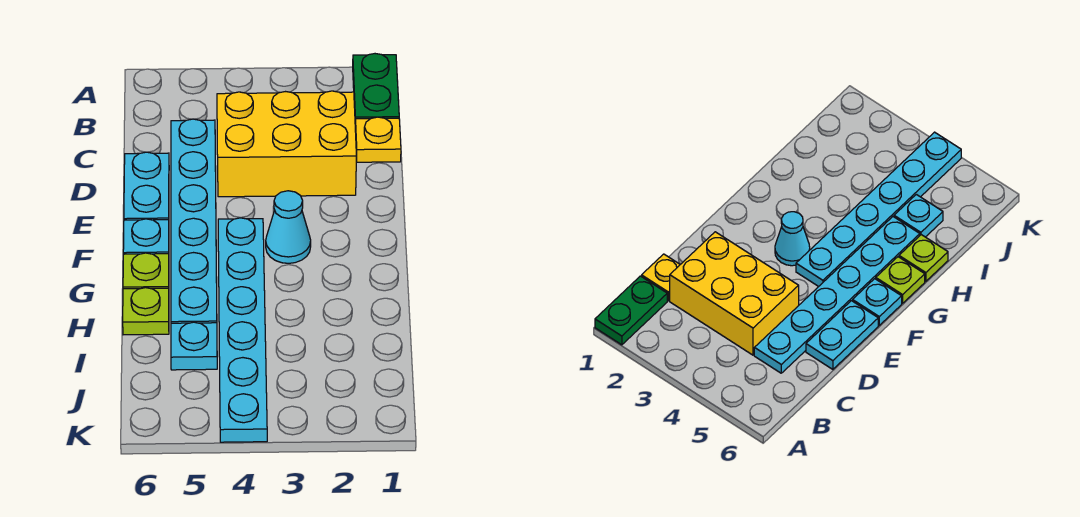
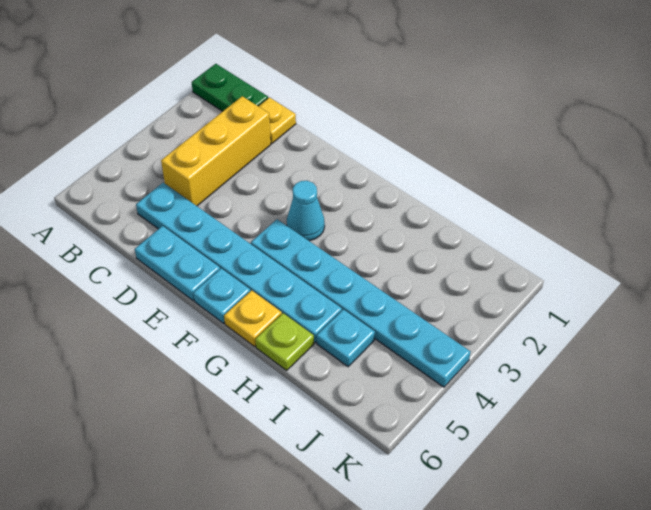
yellow 2x3 brick [217,91,356,197] -> yellow 1x3 brick [161,96,271,206]
lime 1x1 plate [123,253,169,289] -> yellow 1x1 plate [224,290,282,347]

